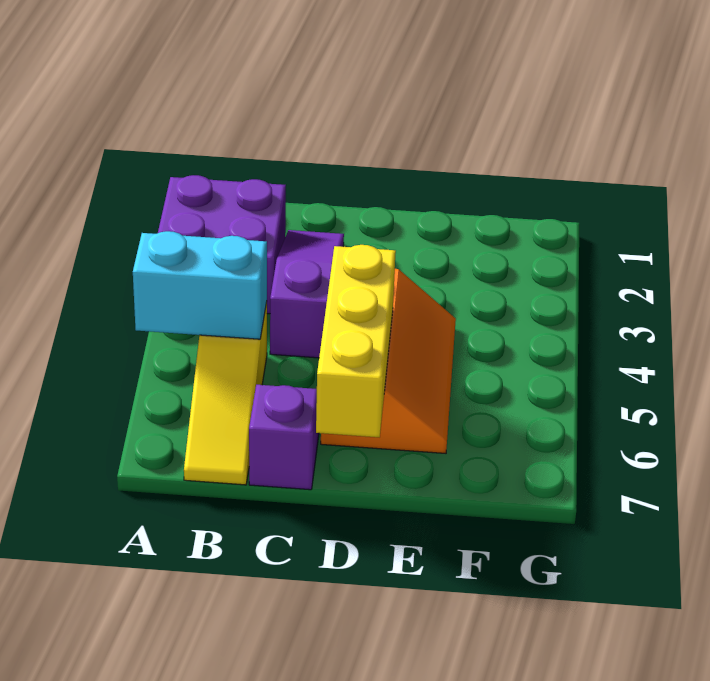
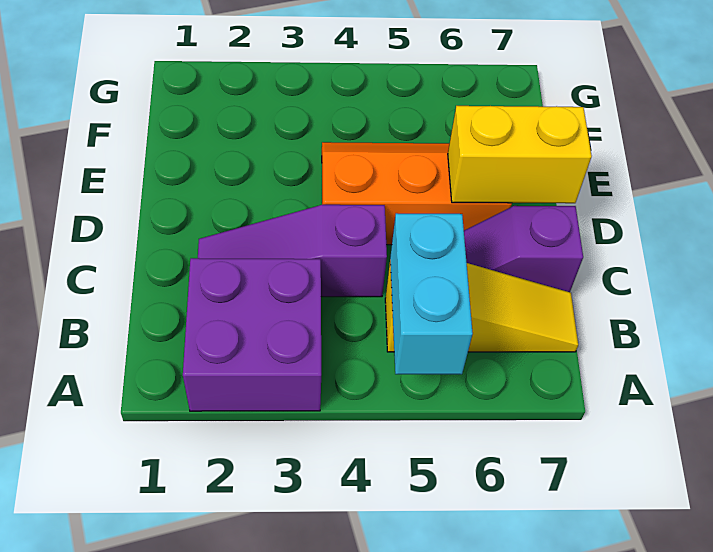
yellow 1x3 brick [316,245,396,437] -> yellow 1x2 brick [448,106,592,203]

